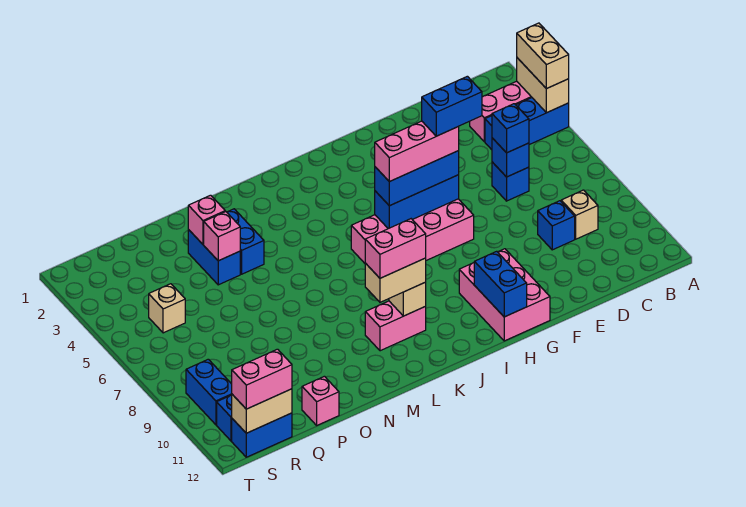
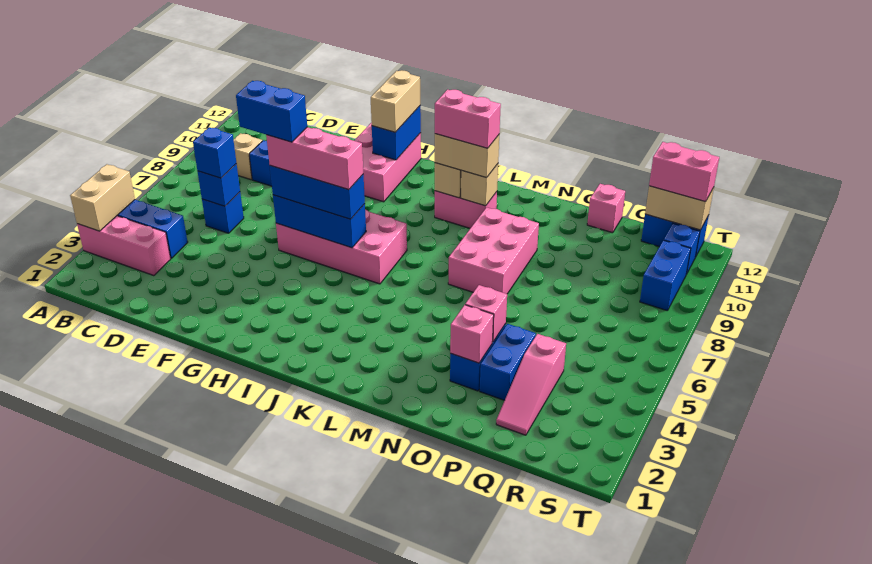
tan 1x2 brick [517,23,569,89] -> tan 1x2 brick moved to [371,70,420,132]
none -> pink 2x3 brick [448,207,539,294]
blue 1x2 brick [227,209,264,274] -> blue 1x2 brick moved to [480,324,536,400]
none -> pink 1x3 slope [496,334,566,435]
tan 1x1 brick [149,284,185,333] -> tan 1x1 brick moved to [461,164,498,206]

